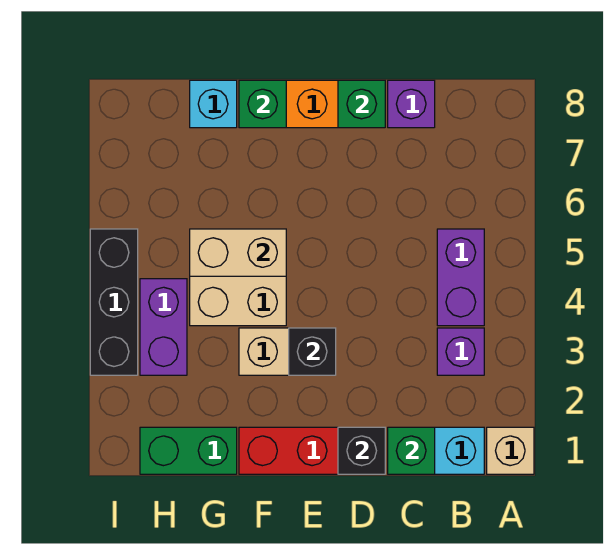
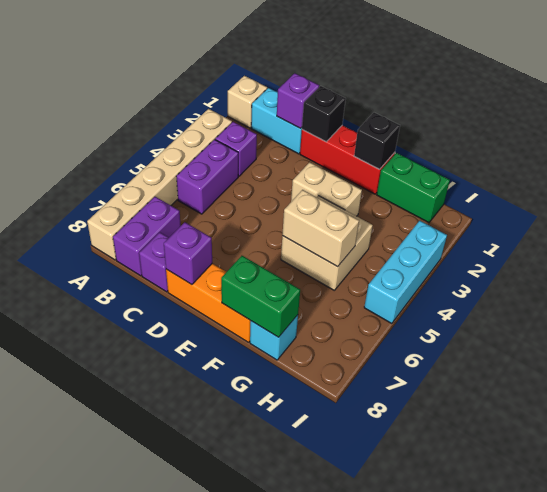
none -> tan 1x6 brick [87,109,232,260]
green 1x1 brick [388,427,435,474] -> purple 1x1 brick [277,73,319,128]
green 1x1 brick [338,80,385,128] -> purple 1x1 brick [164,222,212,285]
black 1x1 brick [289,328,336,375] -> black 1x1 brick moved to [354,113,400,169]
green 1x1 brick [239,80,286,128] -> green 1x2 brick [221,256,300,337]
purple 1x2 brick [140,279,187,375] -> purple 1x2 brick moved to [113,197,181,276]
black 1x3 brick [90,229,138,375] -> cyan 1x3 brick [364,221,447,324]

